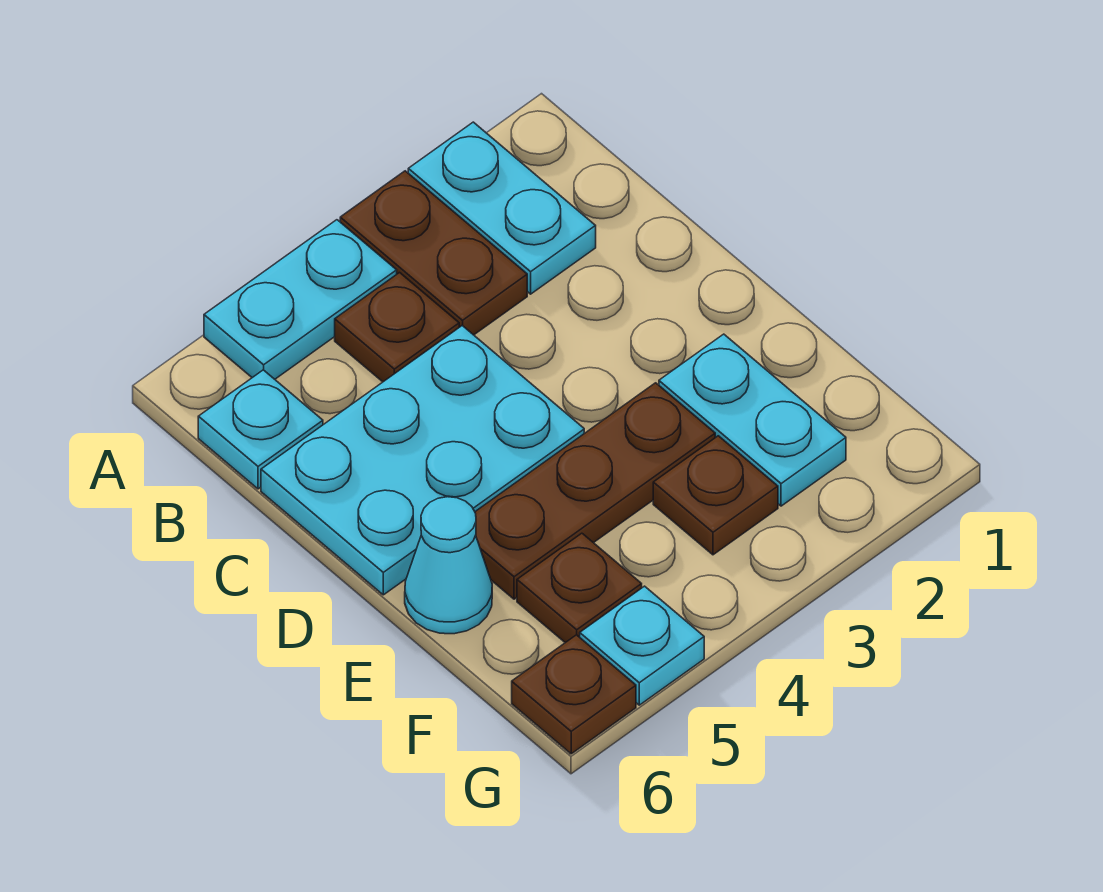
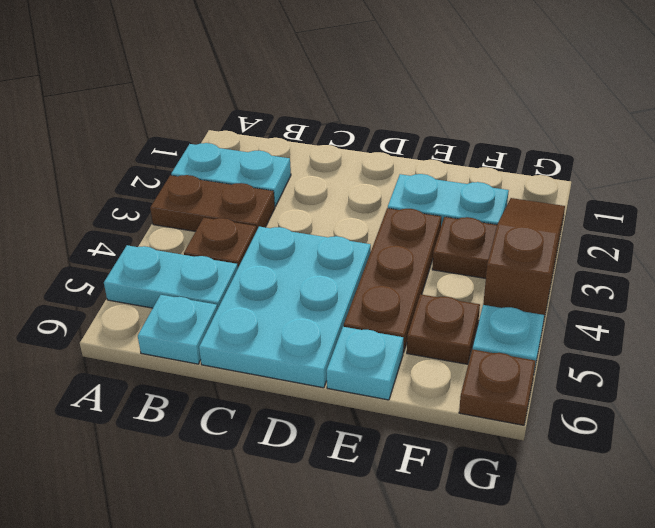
cyan 1x2 plate [204,220,397,379] -> cyan 1x2 plate turned to [104,245,238,309]
cyan 1x1 cone [405,497,492,634] -> cyan 1x1 plate [327,327,403,400]
none -> brown 1x3 slope [483,198,565,323]

